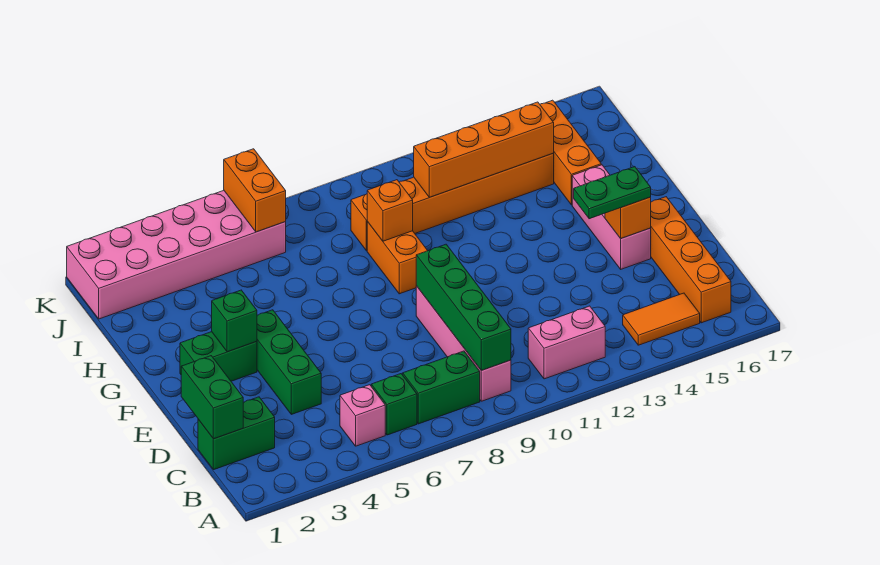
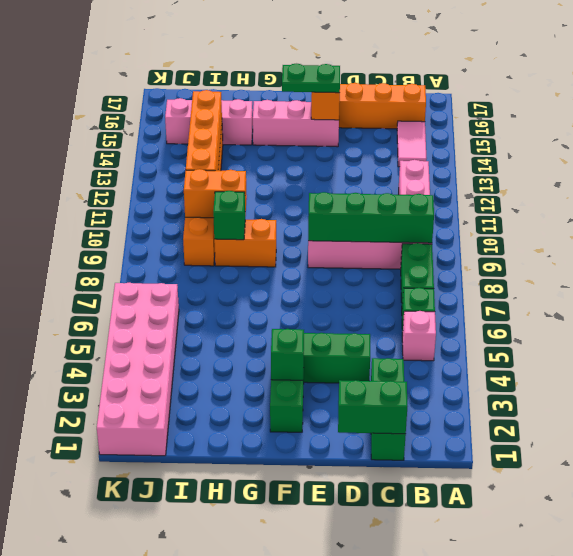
orange 1x2 tile [623,293,700,345] -> pink 1x2 tile [397,121,427,167]
green 1x2 brick [198,397,275,470] -> green 1x3 brick [371,358,406,460]
green 1x2 plate [574,167,651,219] -> green 1x2 plate turned to [282,64,340,93]
orange 1x1 brick [367,180,413,241] -> green 1x1 brick [213,191,245,240]
orange 1x3 brick [540,100,601,205] -> pink 1x3 brick [165,98,253,145]
orange 1x2 brick [224,149,286,232] -> orange 1x2 brick moved to [184,169,247,218]

